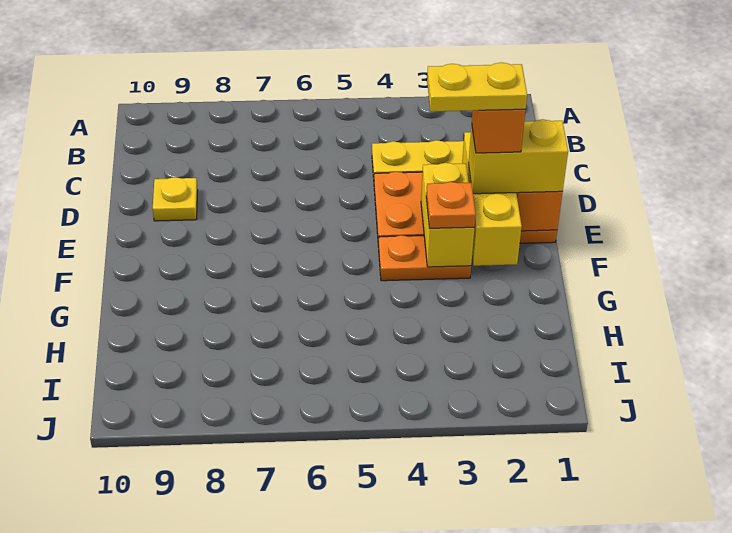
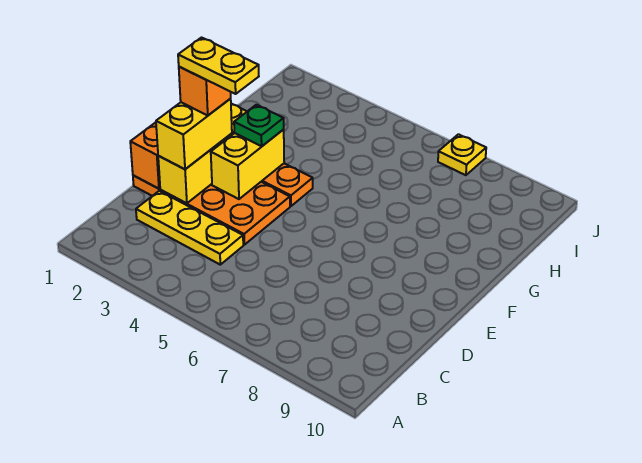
yellow 1x1 plate [153,177,198,221] -> yellow 1x1 plate moved to [438,134,486,175]
yellow 1x2 brick [469,119,568,194] -> yellow 1x2 brick turned to [156,99,232,169]
orange 1x1 plate [426,182,476,228] -> green 1x1 plate [234,105,284,146]

